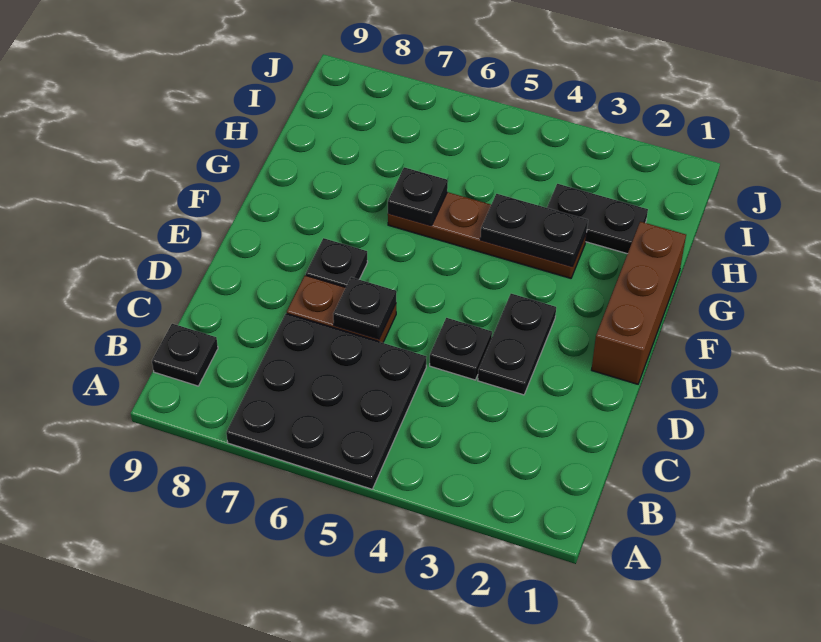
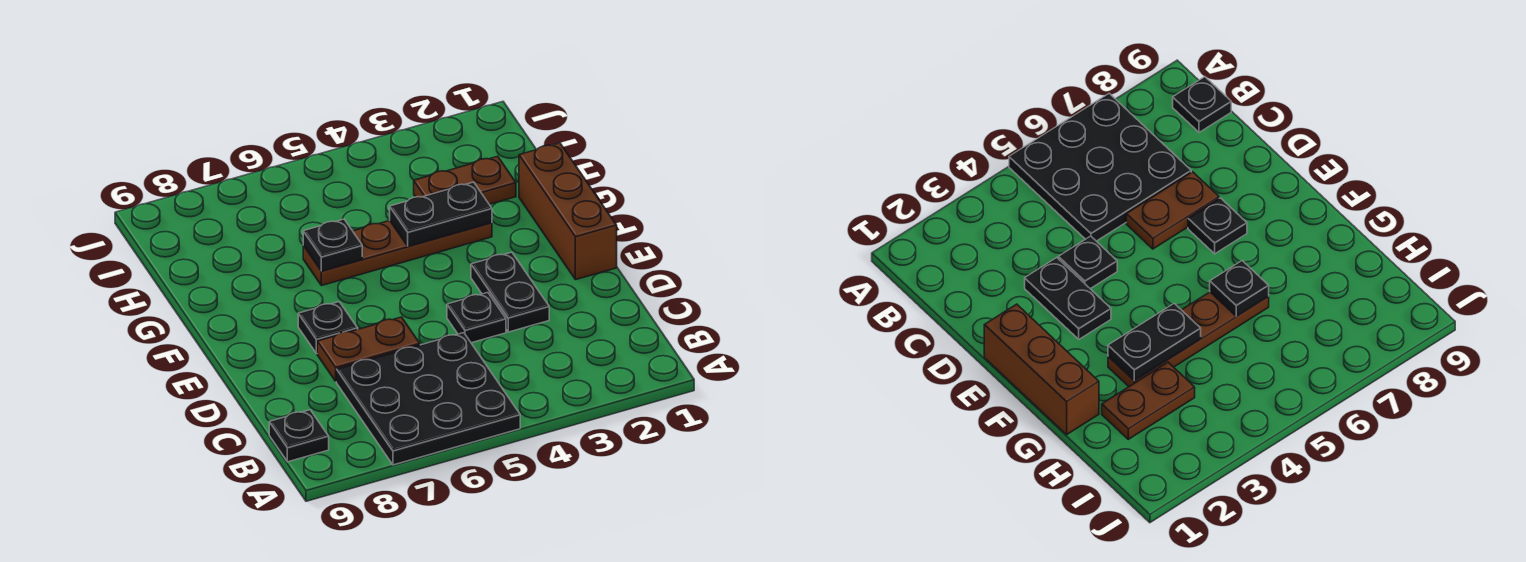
black 1x1 plate [333,277,396,339] -> none
black 1x2 plate [547,184,648,254] -> brown 1x2 plate [414,156,516,204]

